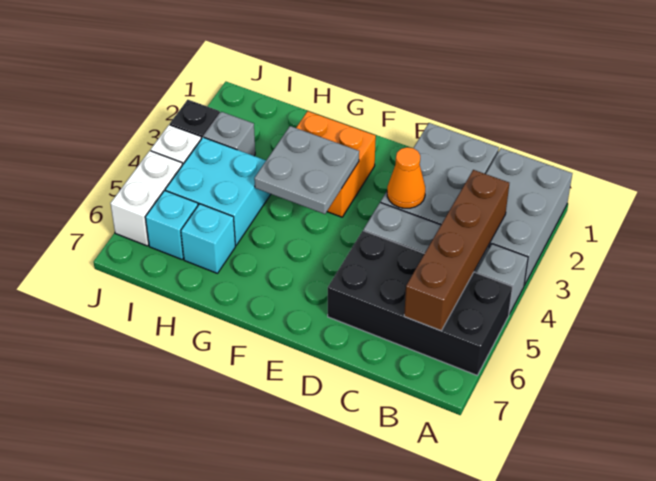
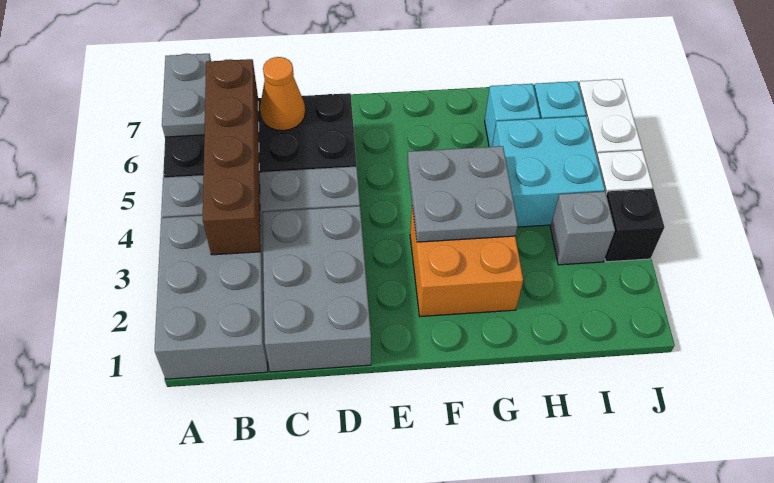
none -> grey 1x2 plate [162,54,211,137]
orange 1x1 cone [387,147,425,208] -> orange 1x1 cone moved to [260,57,305,131]

